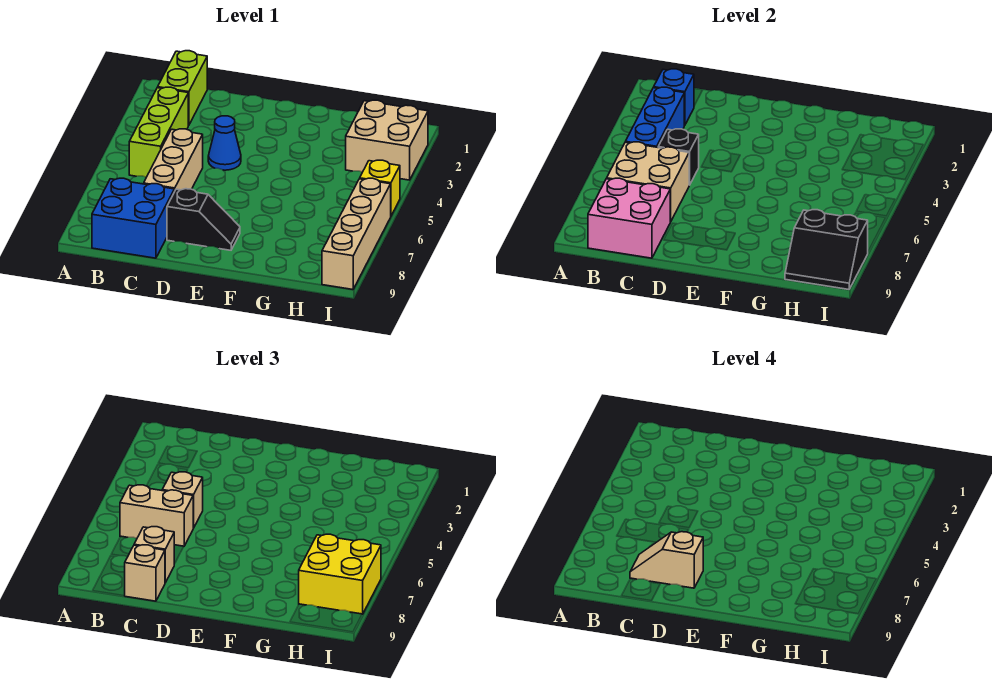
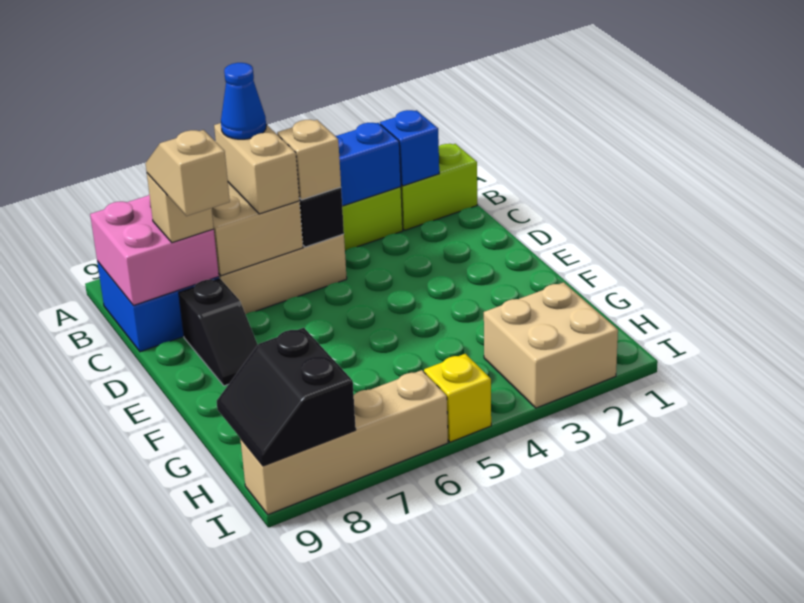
tan 1x1 brick [125,545,165,601] -> none
blue 1x1 cone [208,116,241,170] -> blue 1x1 cone moved to [221,63,266,139]
yellow 2x2 brick [299,534,381,614] -> none

